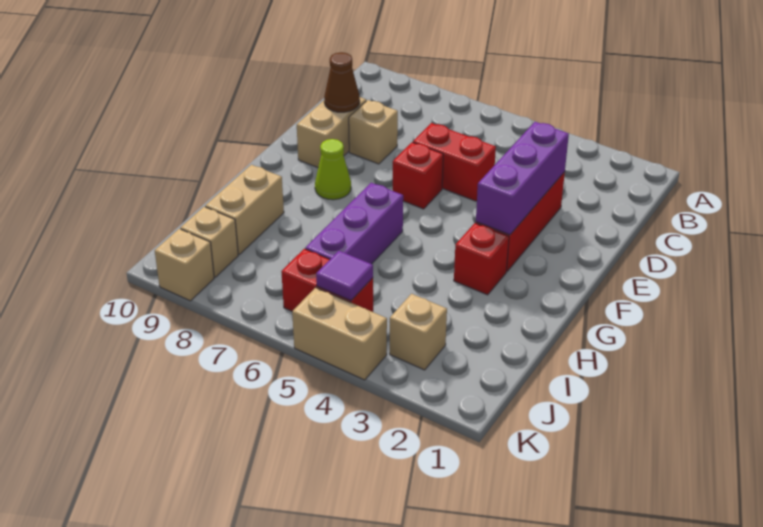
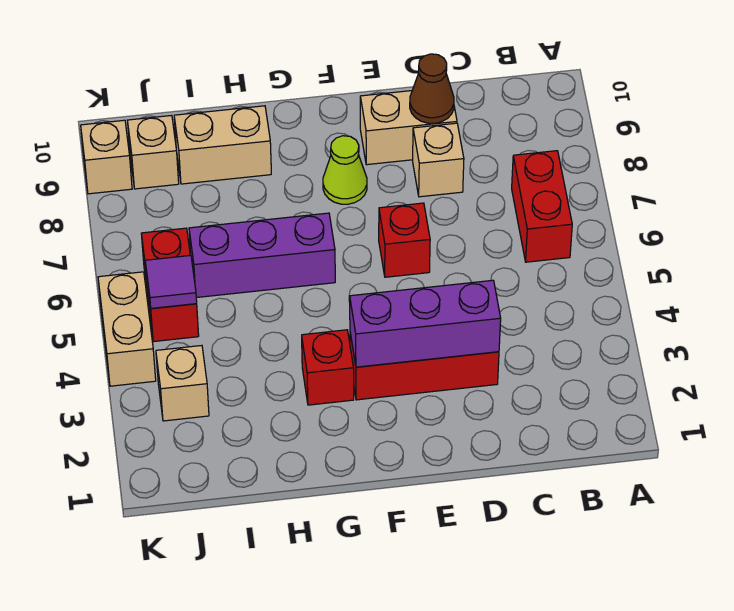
red 1x2 brick [413,123,496,201] -> red 1x2 brick moved to [512,151,572,262]

